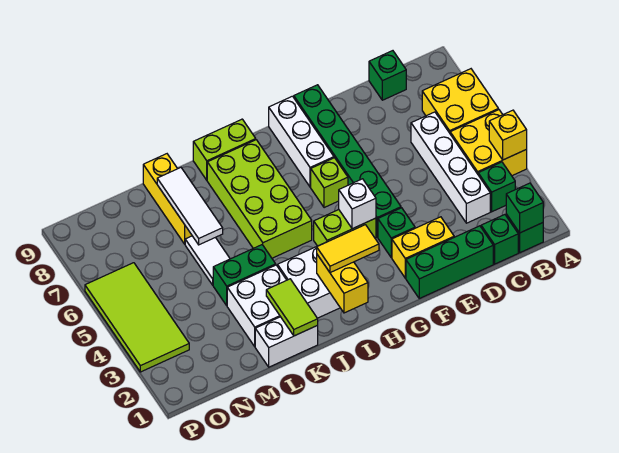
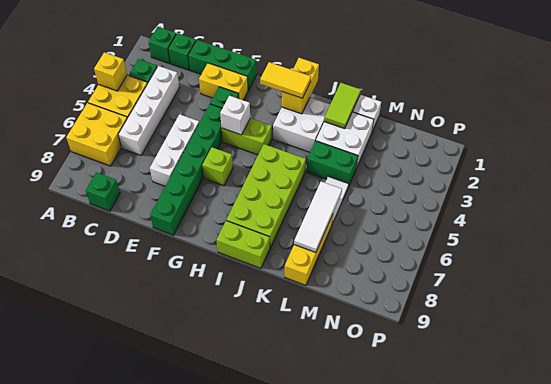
green 1x1 brick [506,183,543,233] -> none
white 1x3 brick [269,96,334,187] -> white 1x3 brick moved to [150,114,199,186]
lime 2x4 tile [85,263,189,372] -> none

